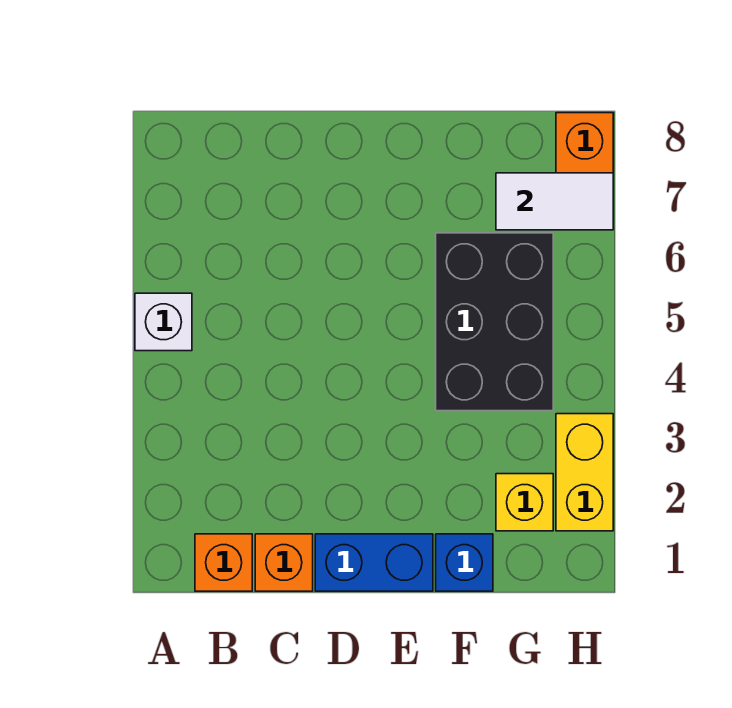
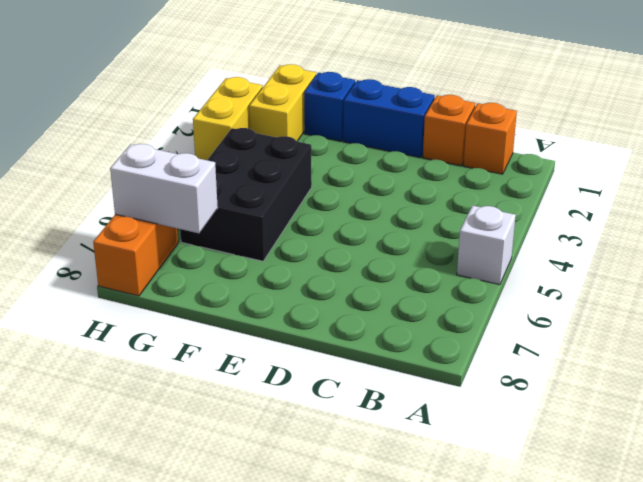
yellow 1x1 brick [496,474,553,531] -> yellow 1x2 brick [249,64,316,141]
white 1x2 tile [496,173,613,230] -> white 1x2 brick [110,144,218,233]

